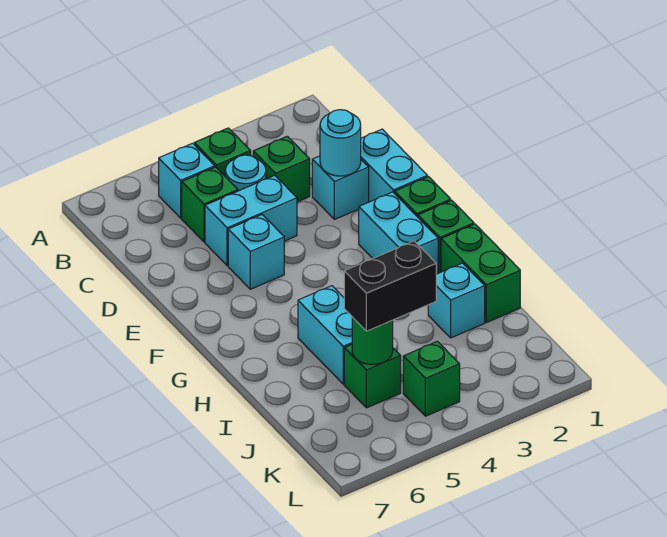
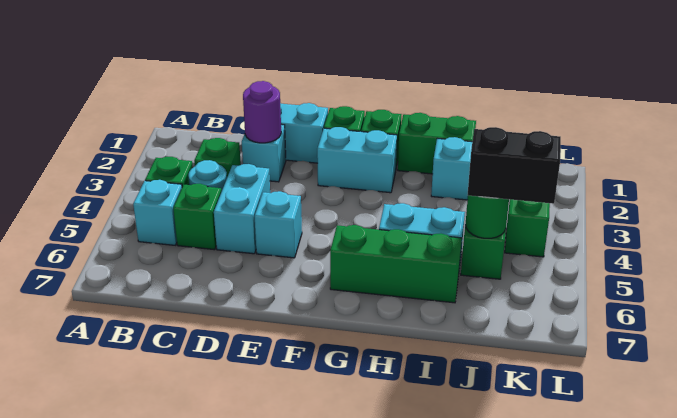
cyan 1x1 round brick [320,110,361,176] -> purple 1x1 round brick [243,81,281,143]
none -> green 1x3 brick [330,225,462,303]
black 1x2 brick [344,241,436,331] -> black 1x2 brick turned to [468,127,561,204]

